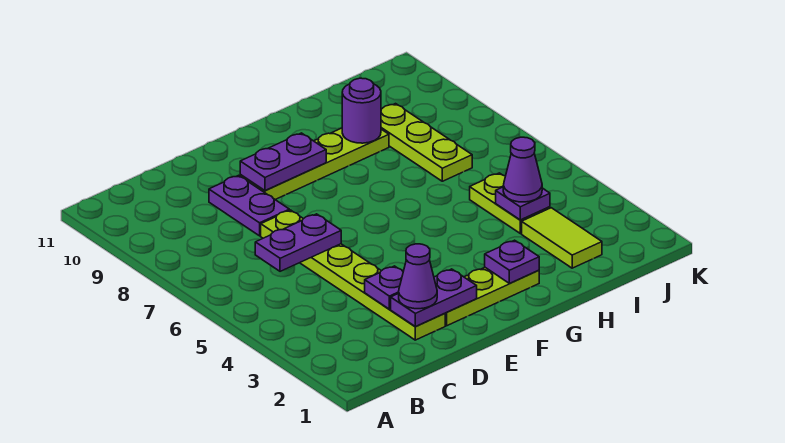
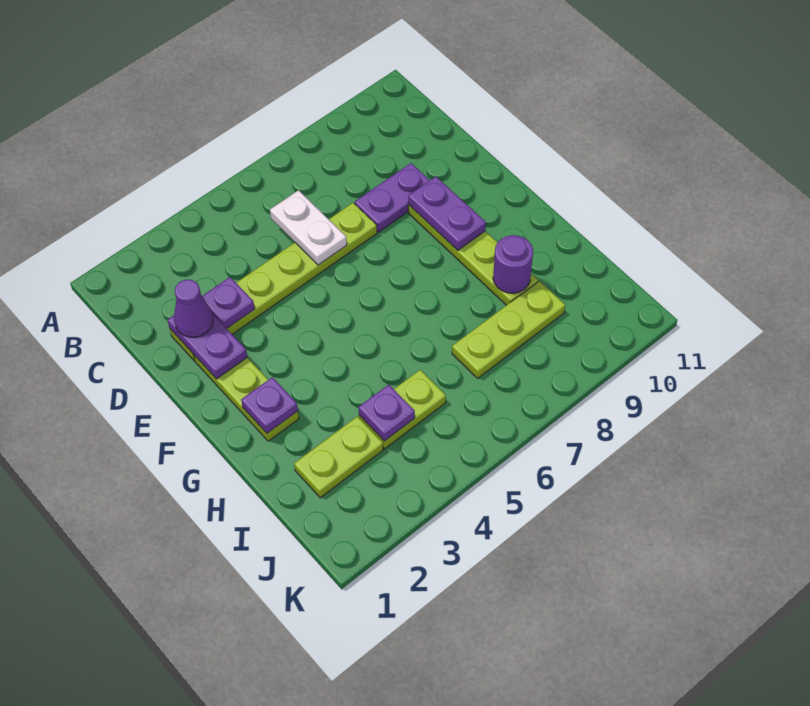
purple 1x2 plate [255,214,341,271] -> white 1x2 plate [270,190,347,265]
lime 1x2 tile [522,208,602,268] -> lime 1x2 plate [294,416,383,498]
purple 1x1 cone [503,137,542,202] -> none

